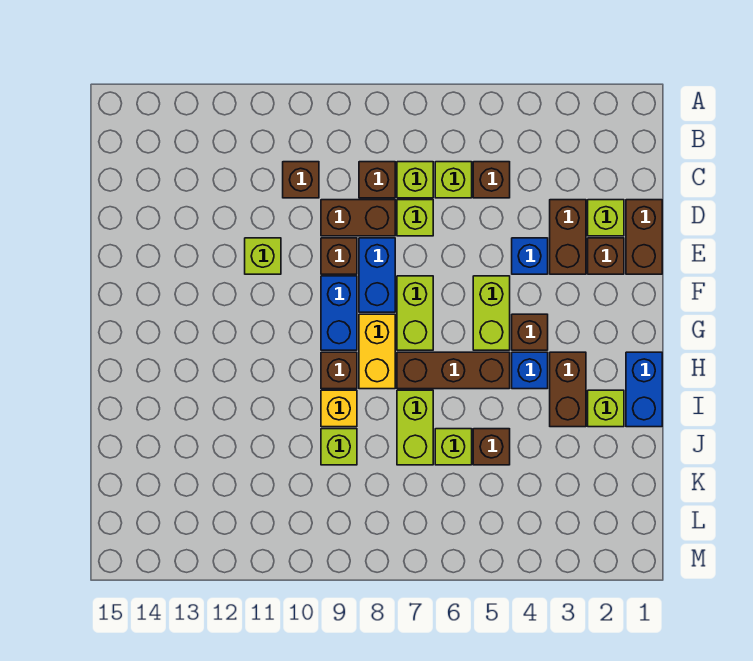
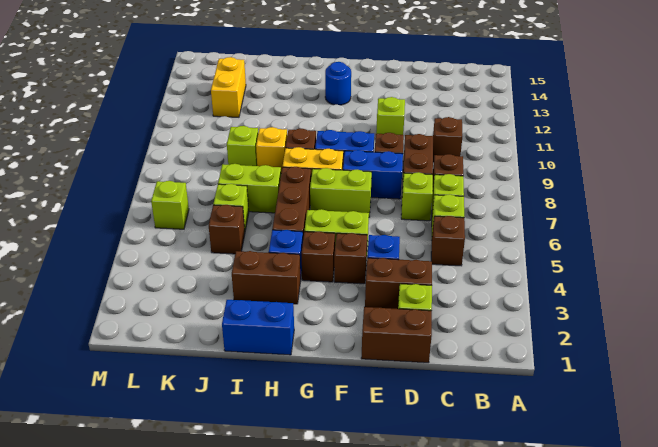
brown 1x1 brick [588,238,624,274] -> brown 1x1 brick moved to [334,233,367,284]
none -> blue 1x1 round brick [325,62,351,105]
lime 1x1 brick [588,390,624,427] -> lime 1x1 brick moved to [151,181,189,229]
none -> yellow 1x2 brick [211,57,246,117]

